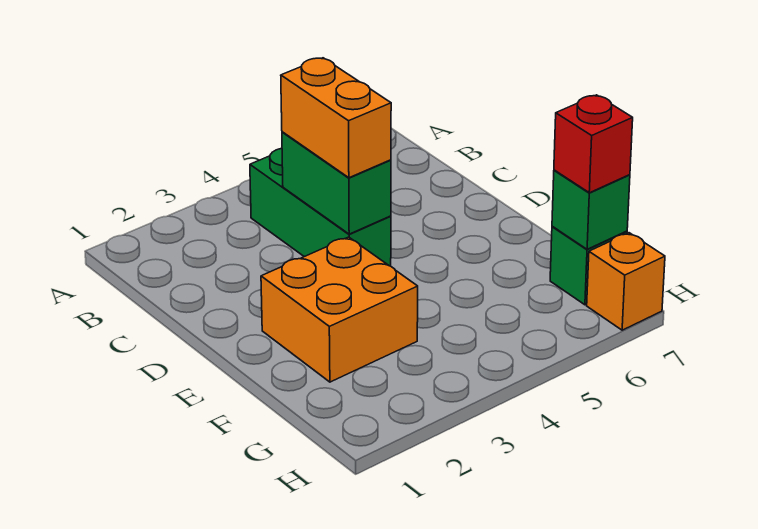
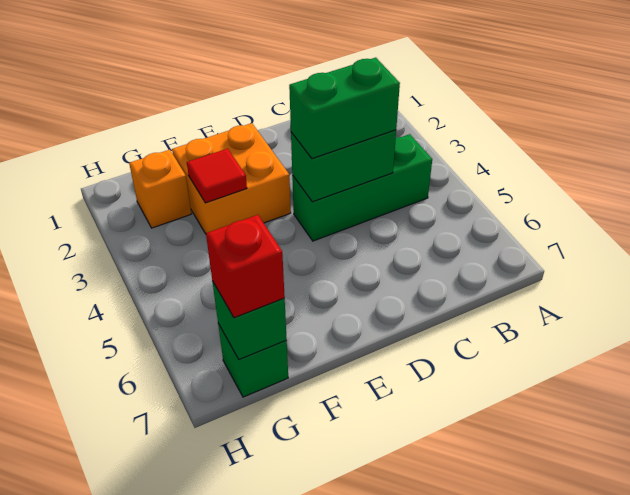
orange 1x2 brick [281,58,391,178] -> green 1x2 brick [289,58,400,159]
none -> red 1x1 tile [187,149,247,203]
orange 1x1 brick [587,233,665,330] -> orange 1x1 brick moved to [129,150,191,228]

